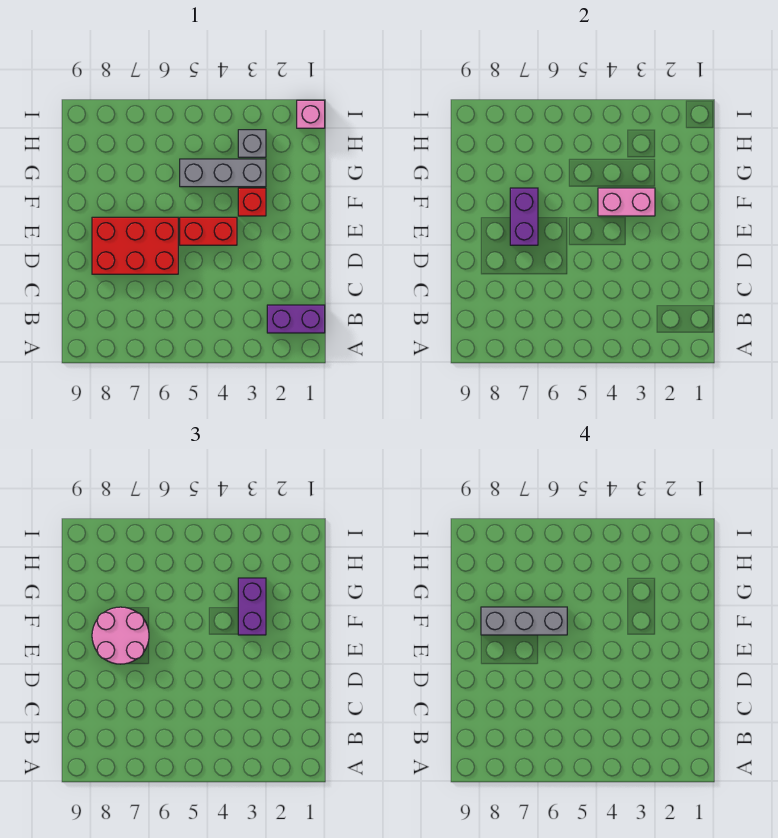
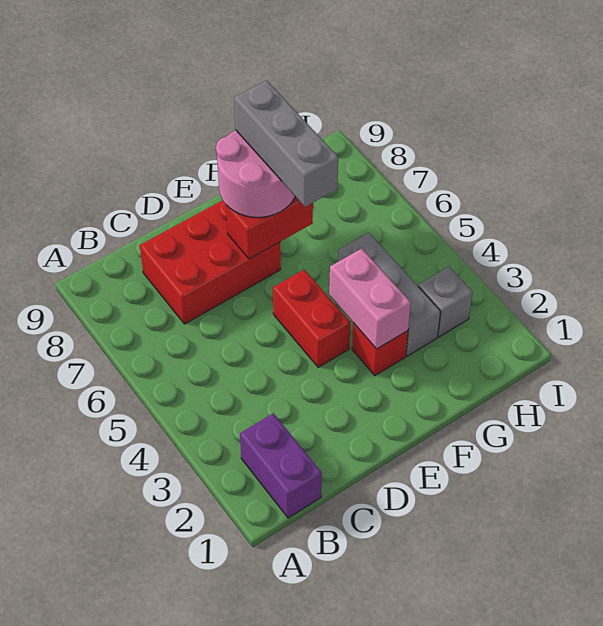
red 2x3 brick [92,217,178,274] -> red 2x3 brick turned to [140,200,281,324]
purple 1x2 brick [510,188,538,245] -> red 1x2 brick [226,197,313,259]
purple 1x2 brick [238,578,266,635] -> none
pink 1x1 brick [297,100,325,128] -> none

